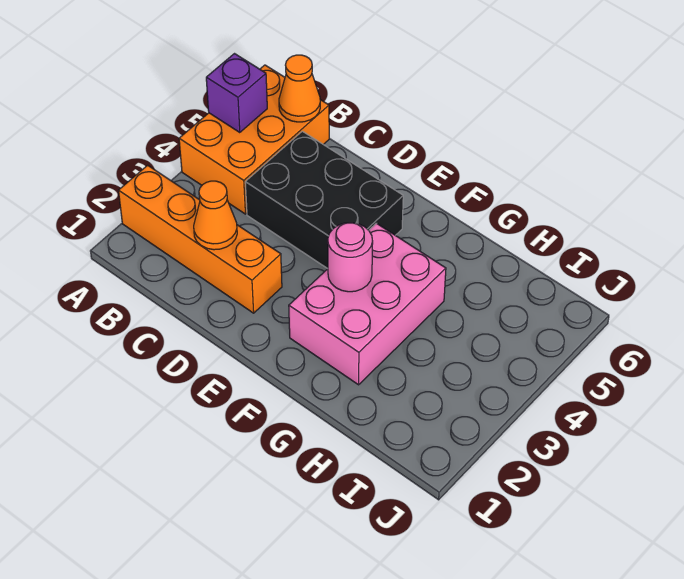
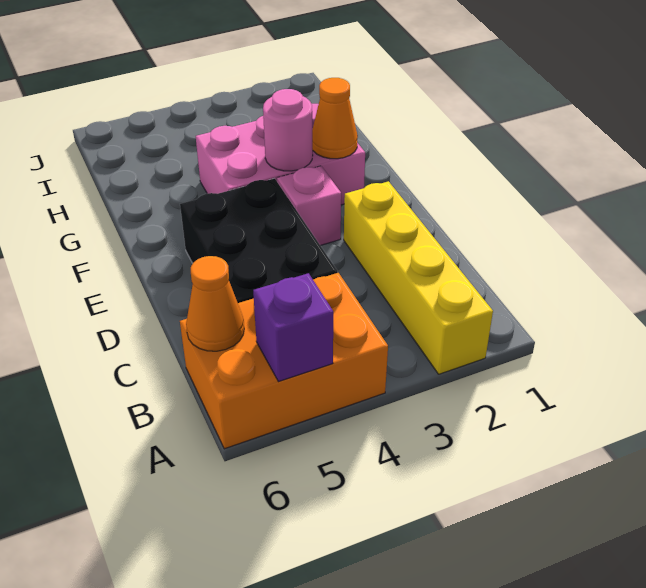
orange 1x4 brick [119,165,282,313] -> yellow 1x4 brick [344,181,493,374]
orange 1x1 cone [194,181,237,250] -> orange 1x1 cone moved to [312,78,358,159]
none -> pink 1x1 brick [277,166,341,245]

